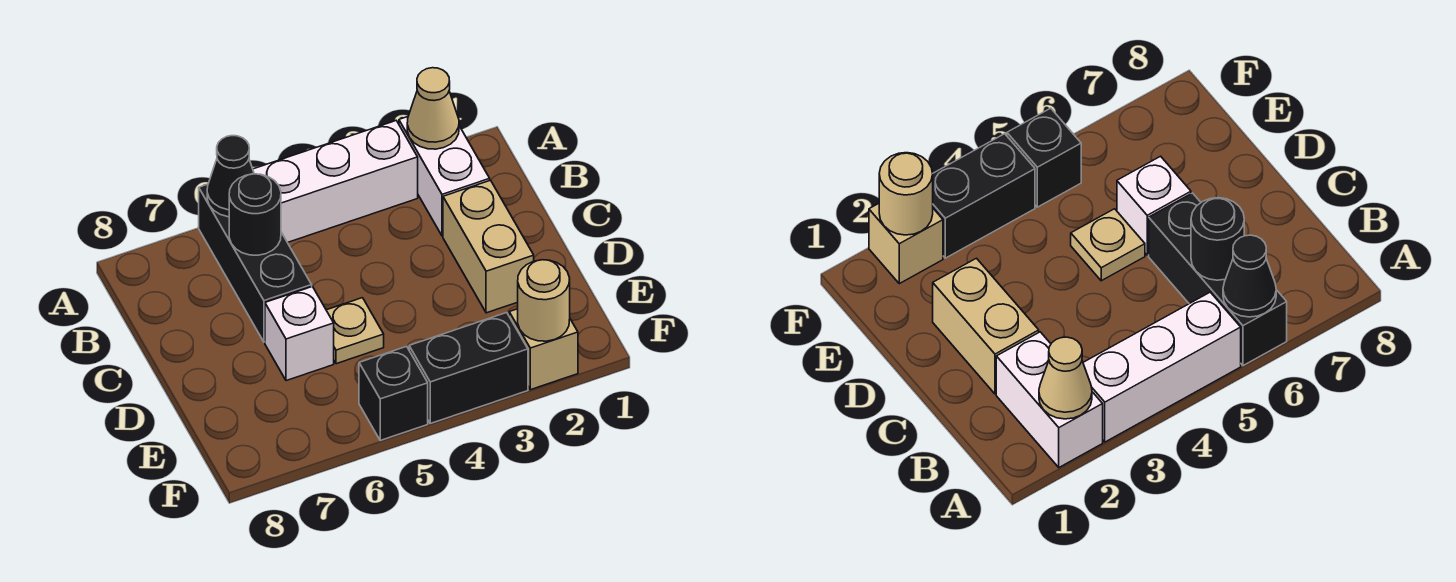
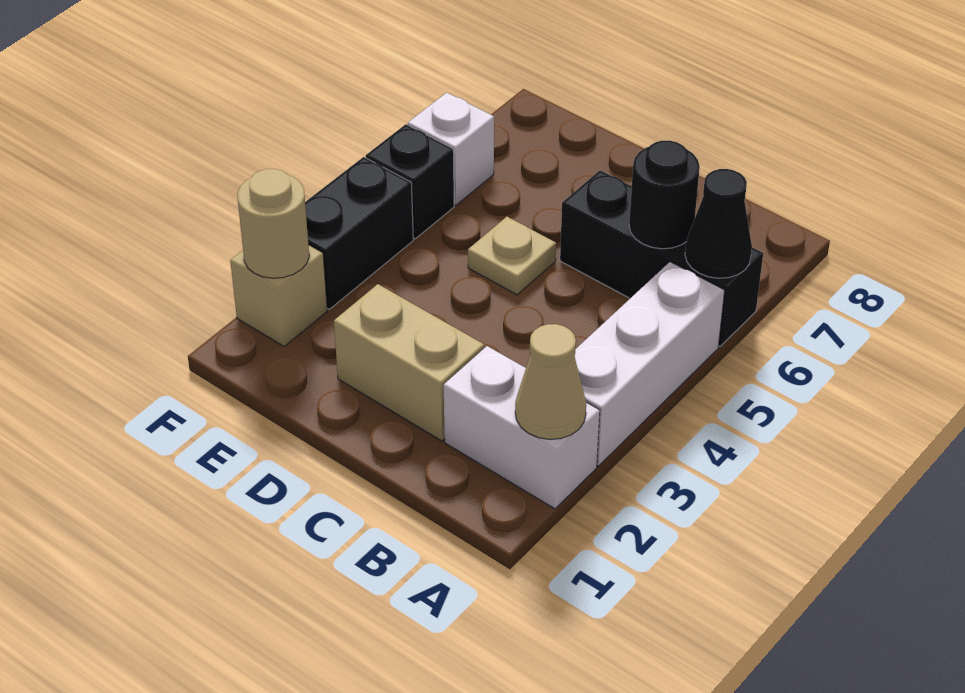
white 1x1 brick [265,286,334,381] -> white 1x1 brick moved to [408,93,494,205]

